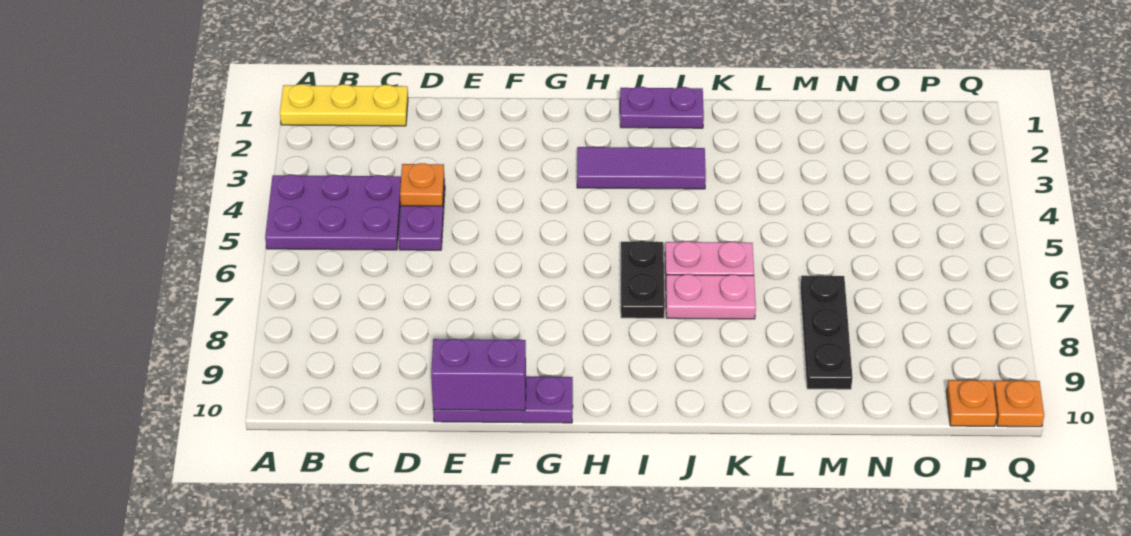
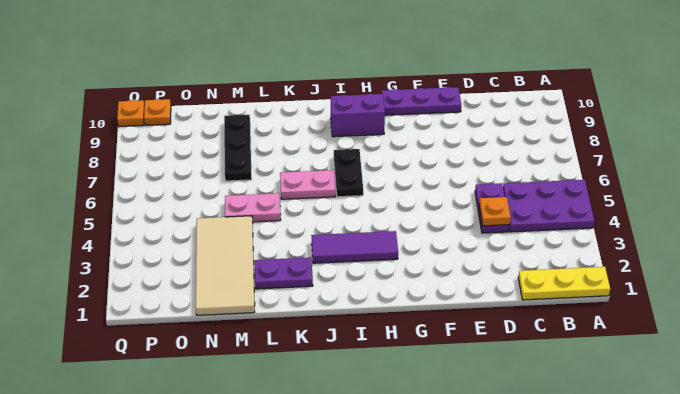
purple 1x2 brick [431,339,526,411] -> purple 1x2 brick moved to [331,94,385,137]
purple 1x2 plate [620,87,704,128] -> purple 1x2 plate moved to [255,257,313,289]
pink 1x2 plate [666,274,756,319] -> pink 1x2 plate moved to [225,193,281,222]
none -> tan 2x4 tile [196,216,255,315]

